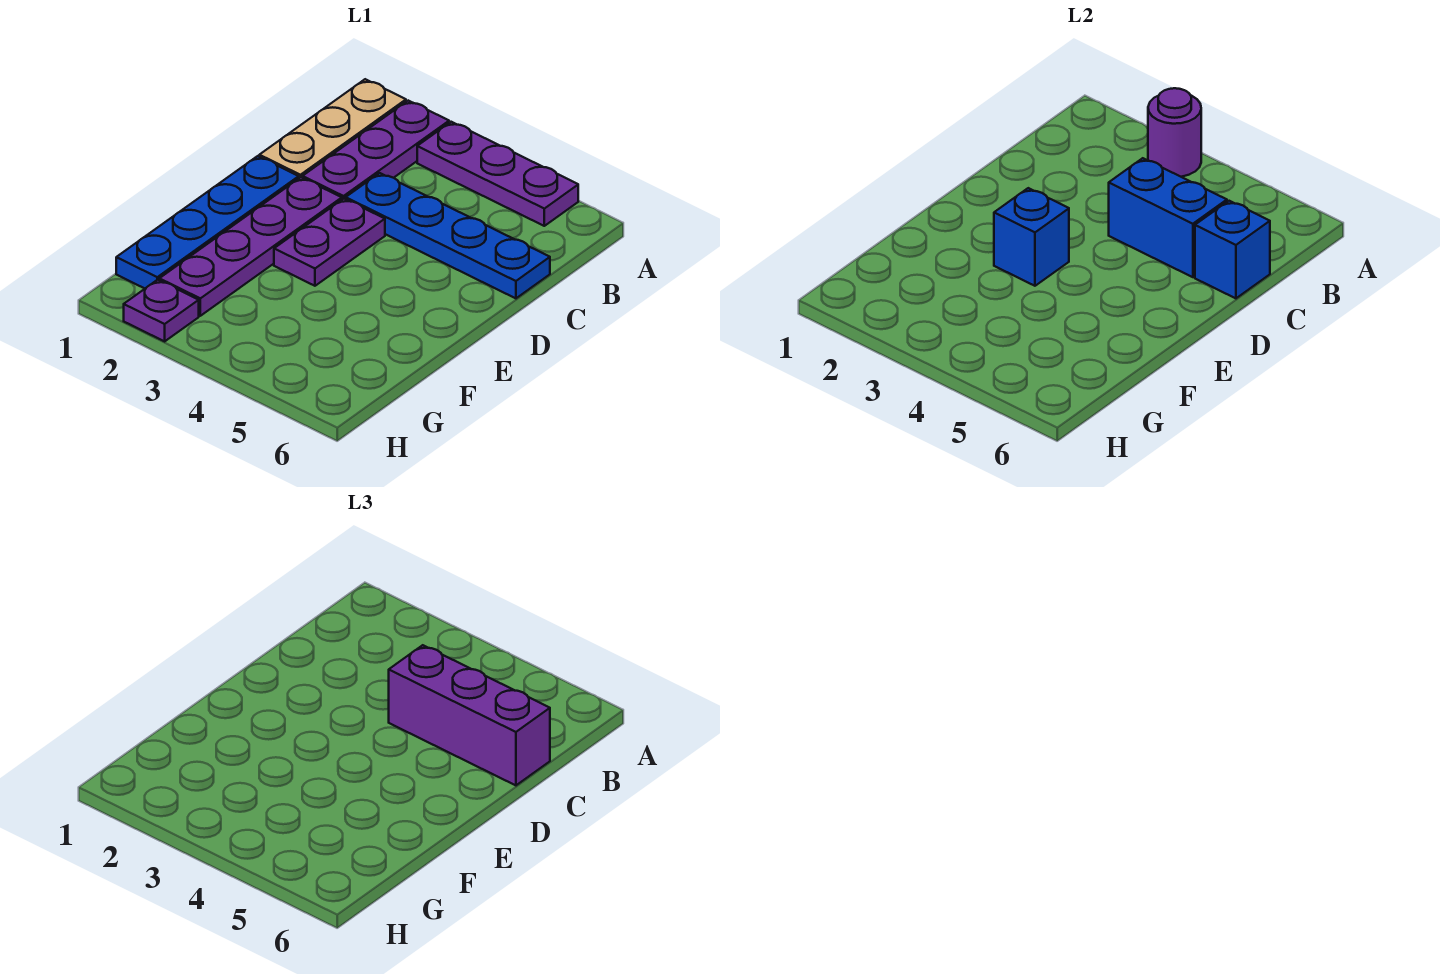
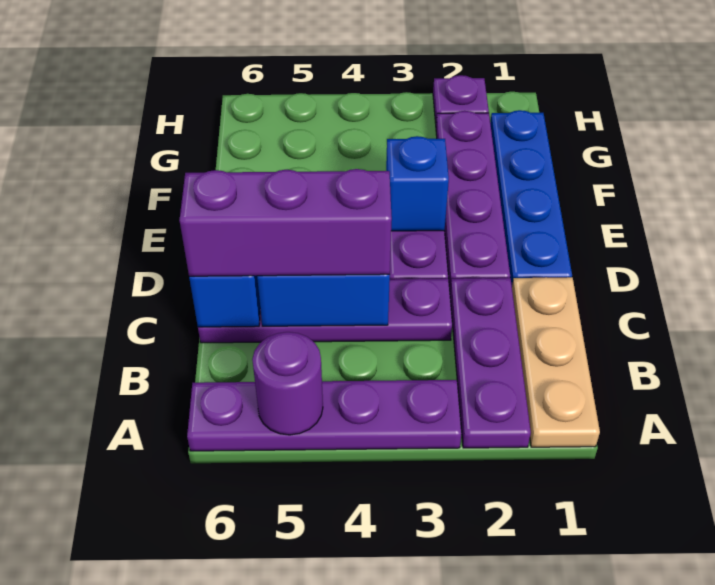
purple 1x3 plate [417,122,578,226] -> purple 1x4 plate [187,380,462,451]
purple 1x1 round brick [1148,88,1201,177] -> purple 1x1 round brick moved to [252,332,323,435]
blue 1x4 plate [346,173,550,298] -> purple 1x4 plate [198,279,452,343]

